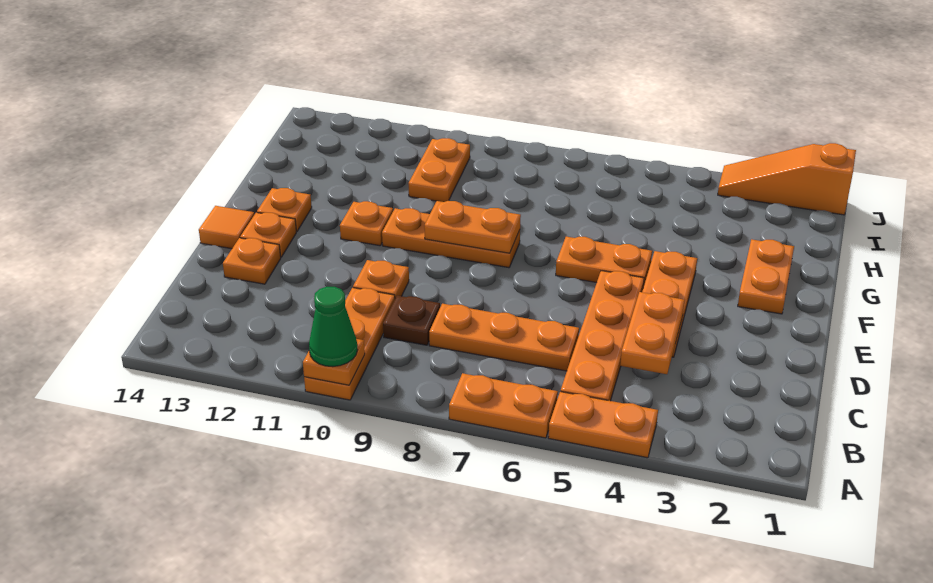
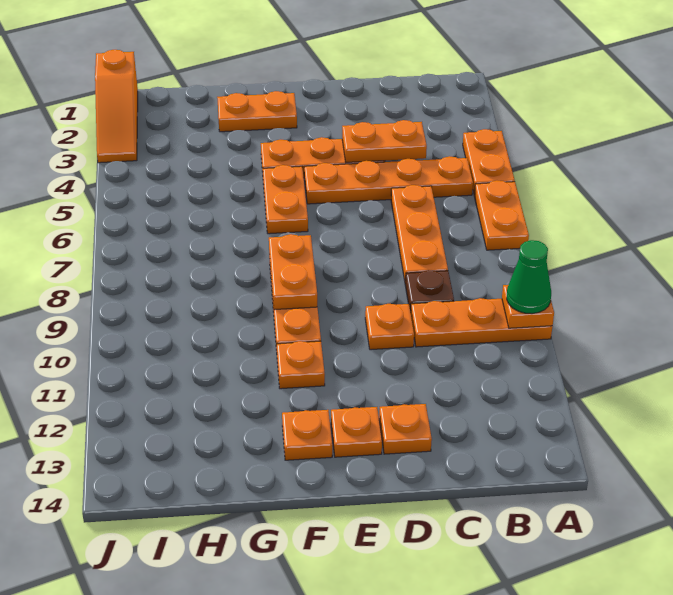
orange 1x1 tile [199,206,254,249] -> none
orange 1x2 plate [408,138,470,202] -> none

